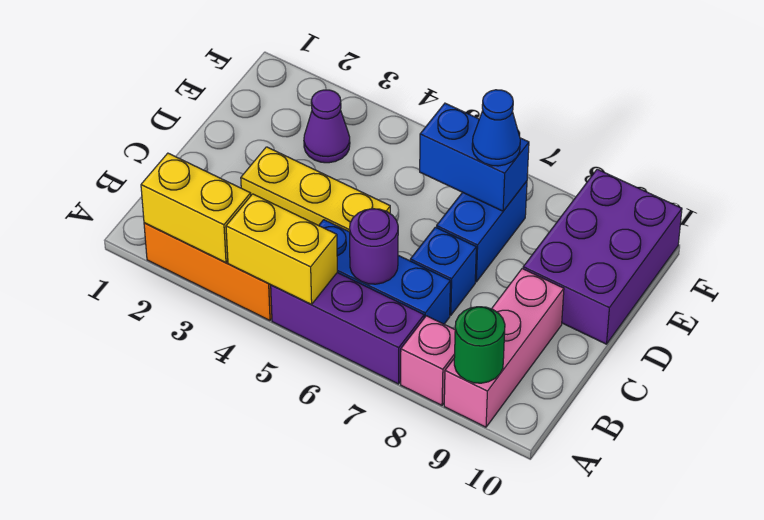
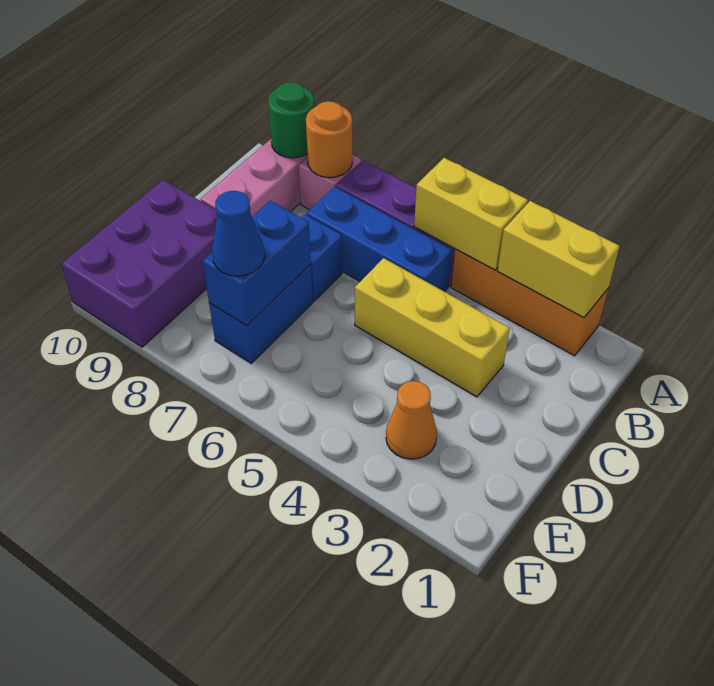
none -> orange 1x1 round brick [306,101,352,178]
purple 1x1 round brick [350,209,398,284] -> none
purple 1x1 cone [304,90,350,163] -> orange 1x1 cone [386,381,437,459]
blue 1x2 brick [420,103,529,211] -> blue 1x2 brick turned to [202,201,311,325]

